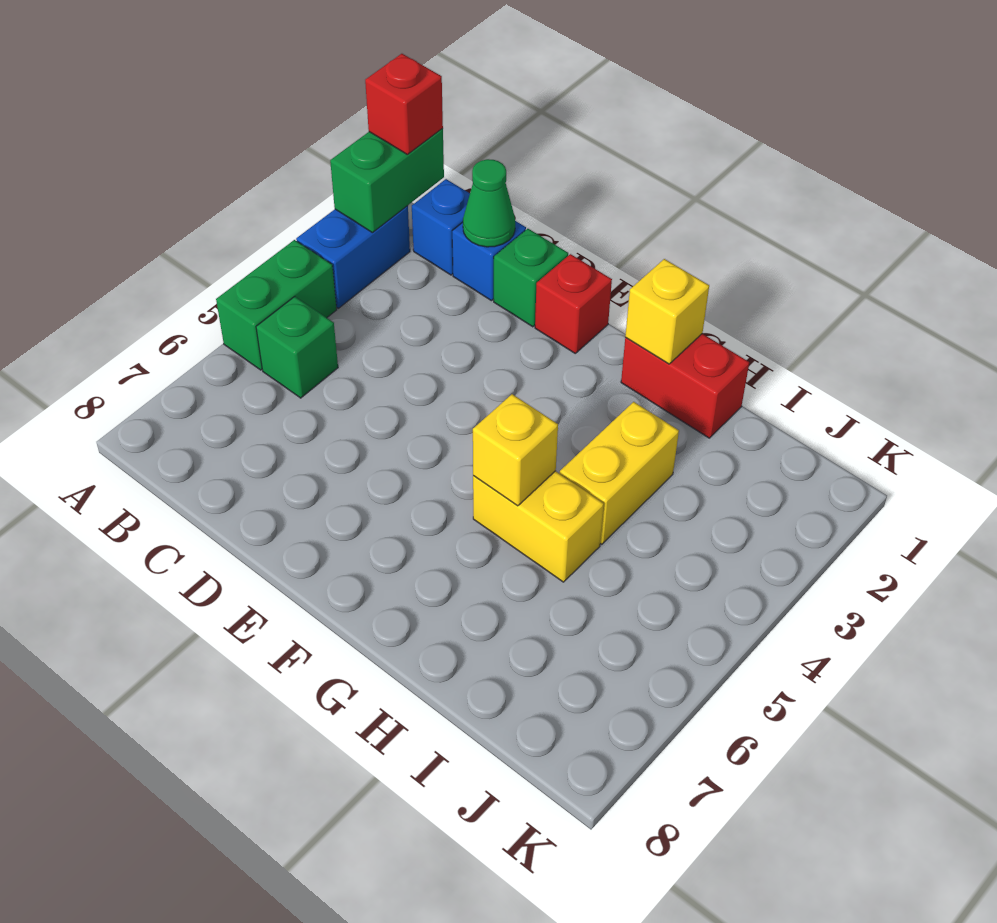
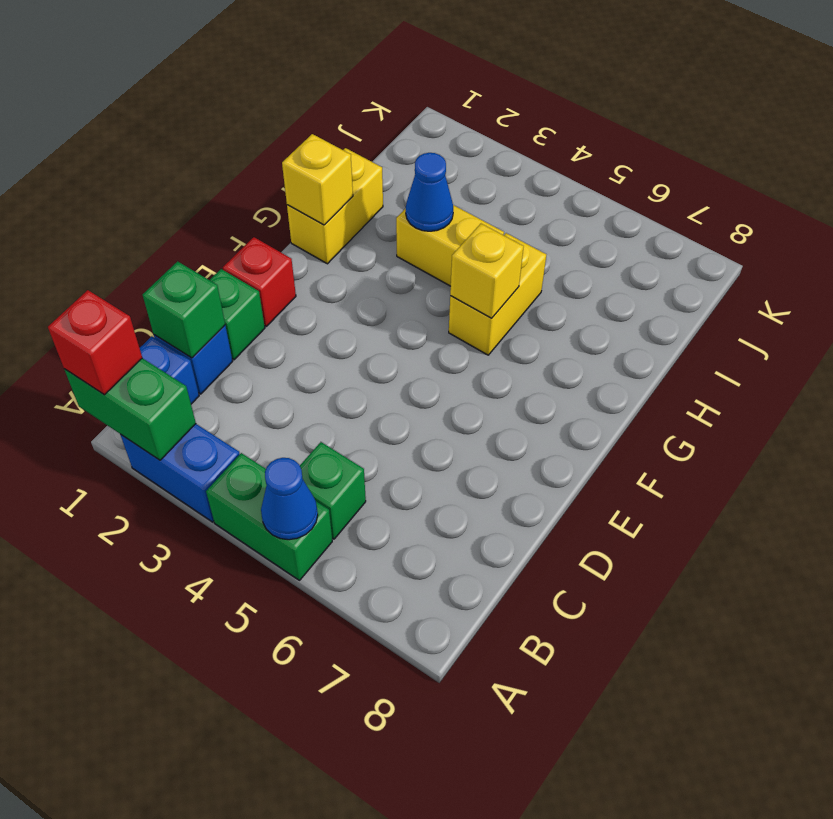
none -> blue 1x1 cone [261,458,318,540]
green 1x1 cone [463,159,515,247] -> green 1x1 brick [143,261,225,358]
red 1x2 brick [621,334,749,438] -> yellow 1x2 brick [287,148,383,264]
none -> blue 1x1 cone [406,153,453,231]

